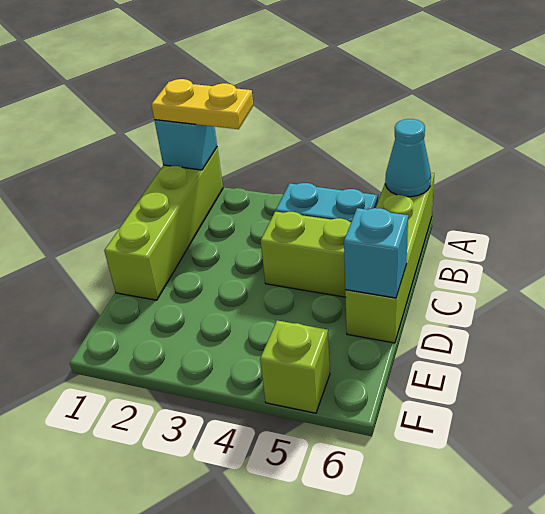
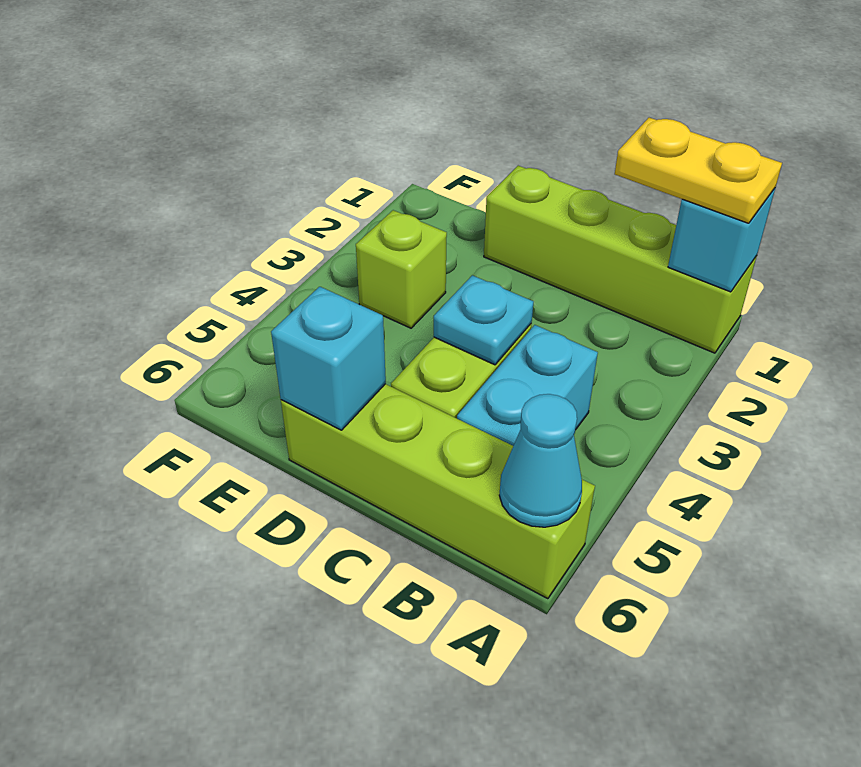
yellow 1x2 plate [151,79,253,129] -> yellow 1x2 plate turned to [615,118,782,223]
none -> cyan 1x1 plate [434,275,533,365]
lime 1x1 brick [260,320,330,413] -> lime 1x1 brick moved to [356,210,447,328]

